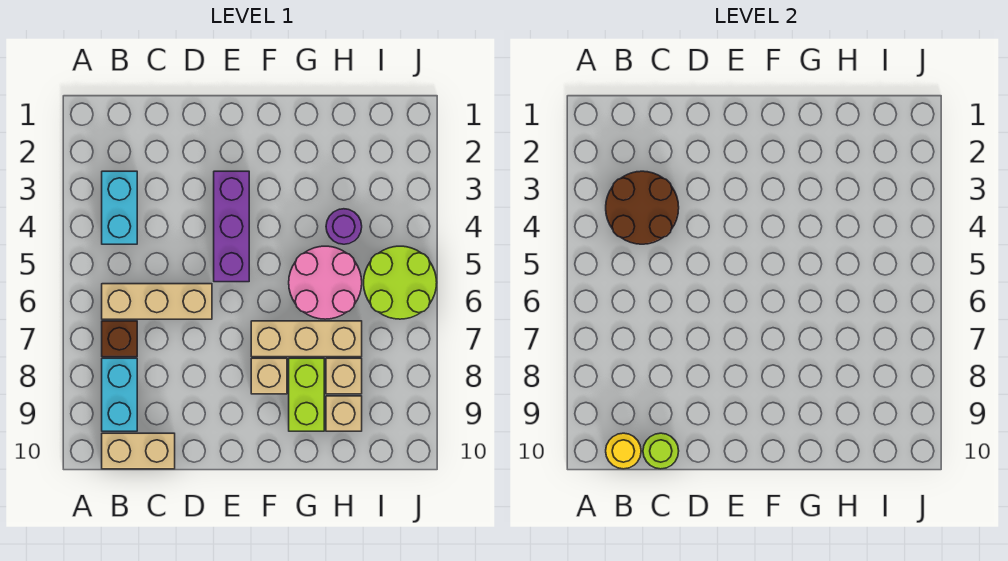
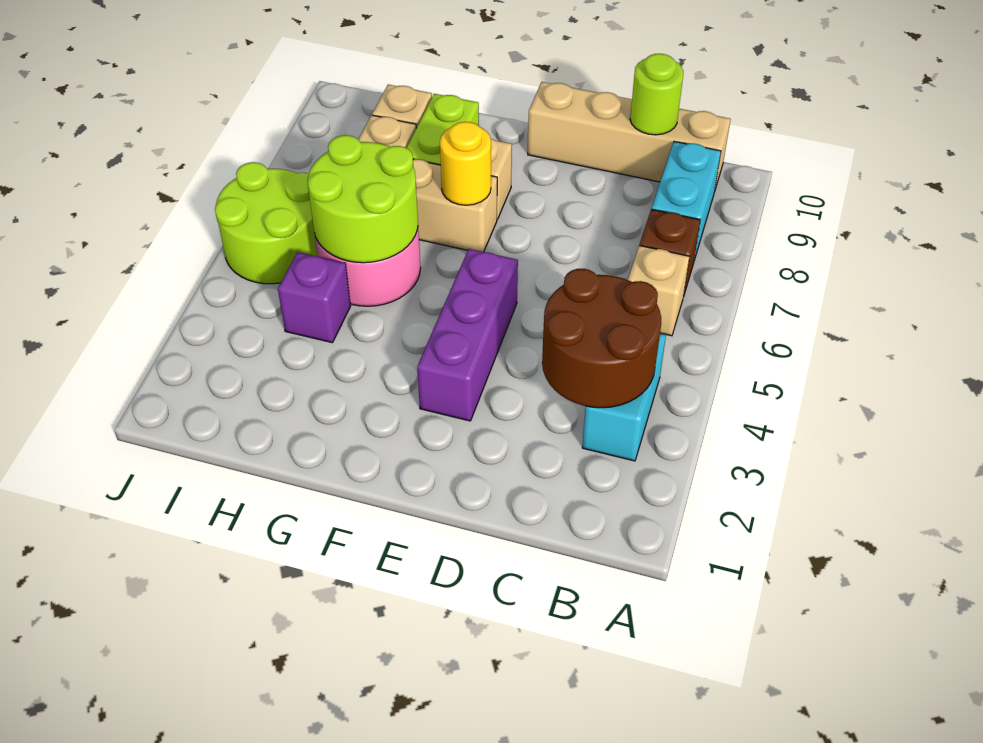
tan 1x3 brick [102,284,212,319] -> tan 1x1 brick [628,246,689,336]
tan 1x2 brick [102,433,175,469] -> tan 1x4 brick [528,82,731,192]
yellow 1x1 round brick [606,433,641,469] -> yellow 1x1 round brick moved to [440,122,491,205]
none -> lime 2x2 round brick [308,135,418,263]
purple 1x1 round brick [326,209,362,244] -> purple 1x1 brick [278,252,351,343]

